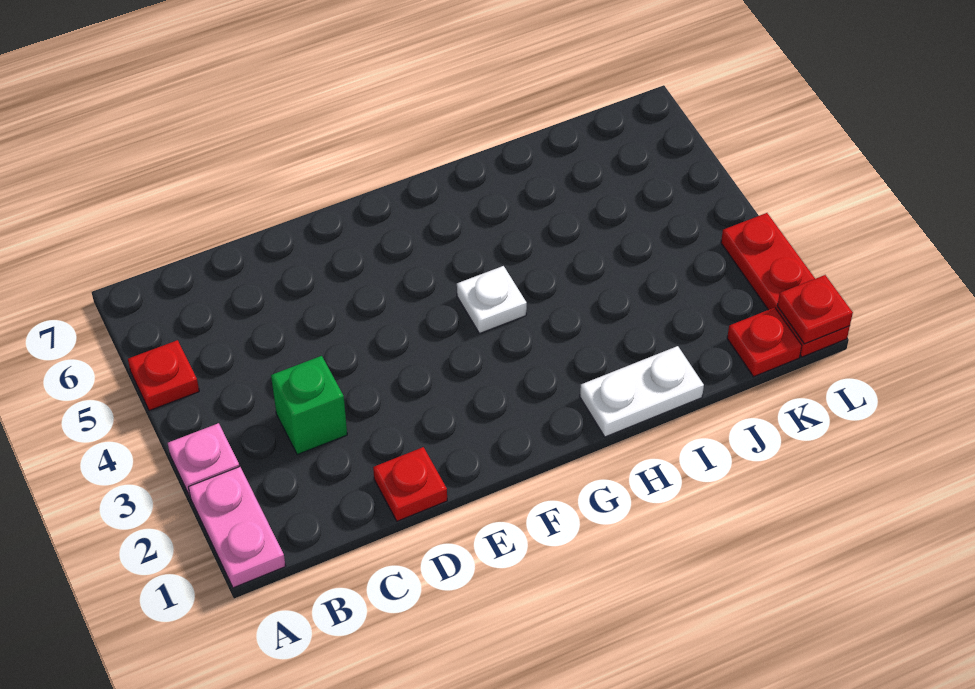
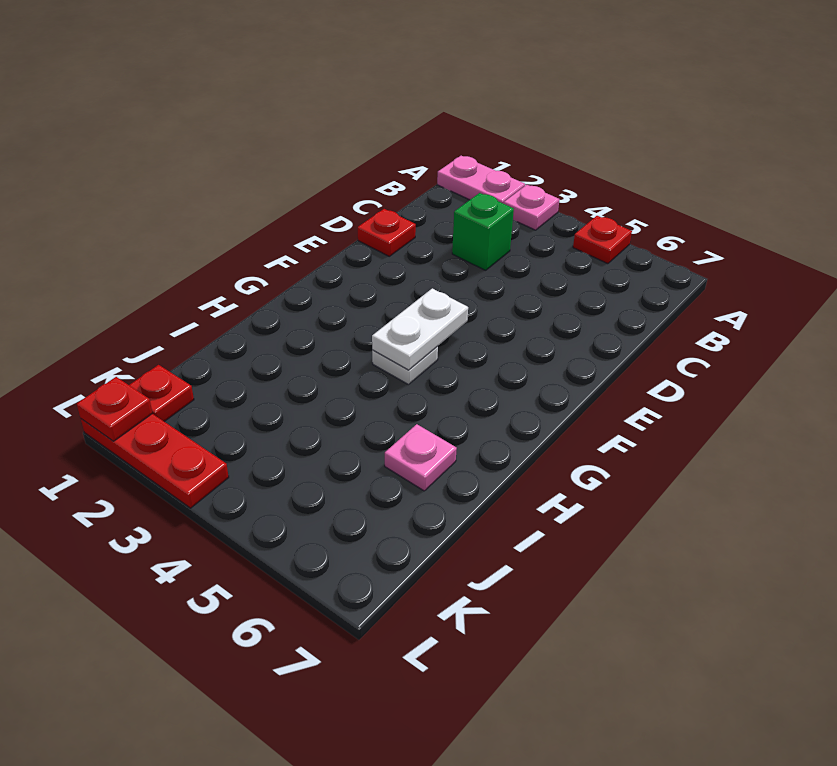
white 1x2 plate [580,346,704,437] -> white 1x2 plate moved to [372,288,468,370]
none -> pink 1x1 plate [385,424,457,491]

